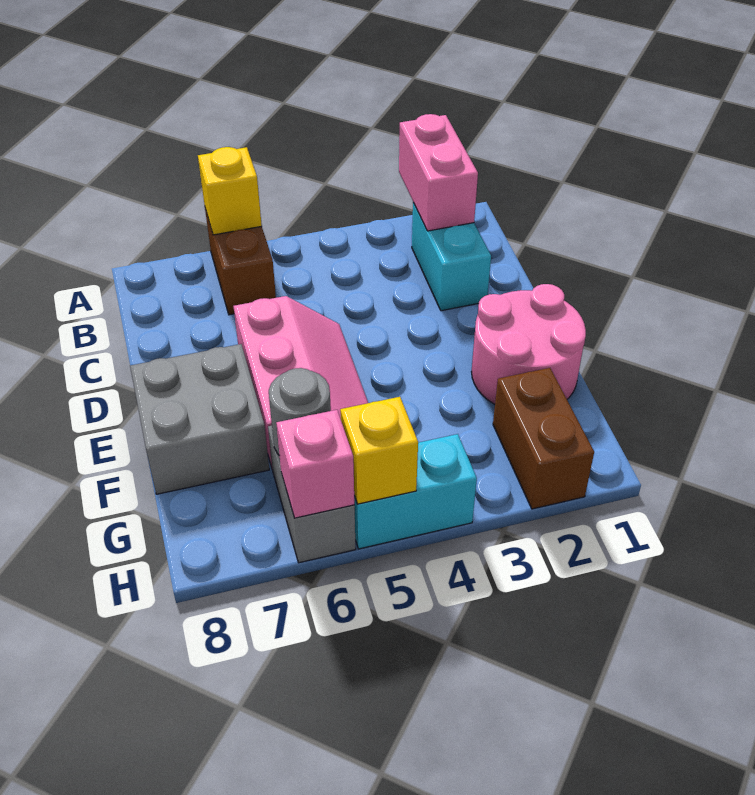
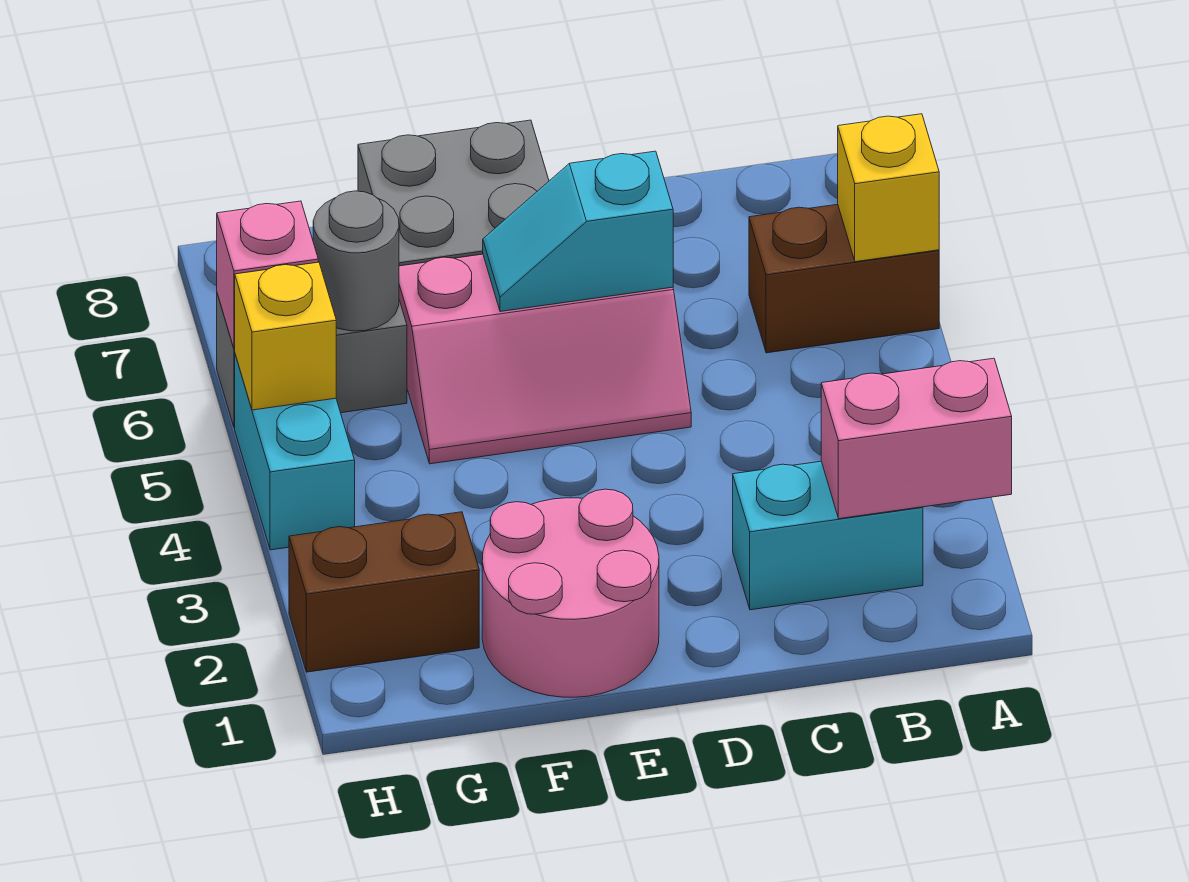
none -> cyan 1x2 slope [483,151,673,312]

